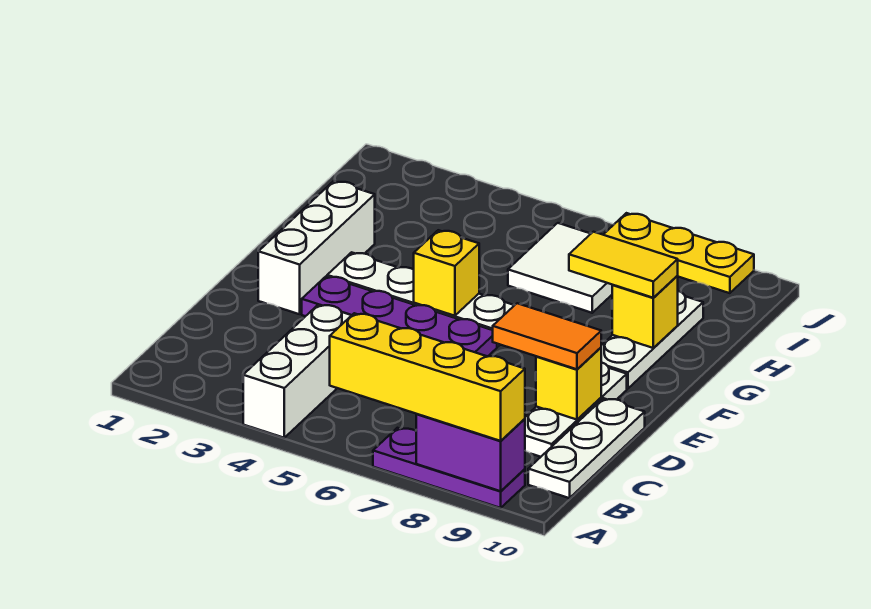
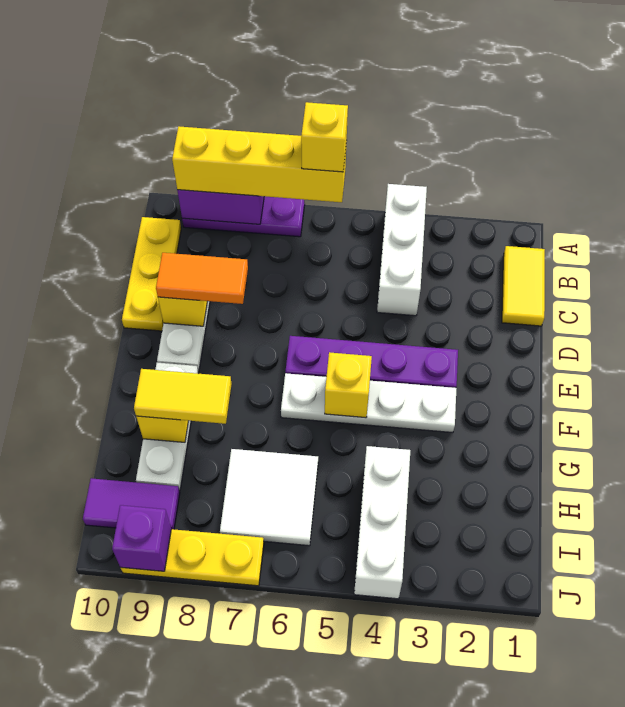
none -> yellow 1x1 brick [301,102,348,172]
none -> yellow 1x2 tile [502,246,545,326]
white 1x3 plate [528,398,645,498] -> yellow 1x3 plate [122,217,181,331]
white 1x3 brick [258,181,375,314] -> white 1x3 brick moved to [354,446,410,599]
none -> purple 1x2 tile [83,478,180,529]
none -> purple 1x1 brick [112,505,171,571]

